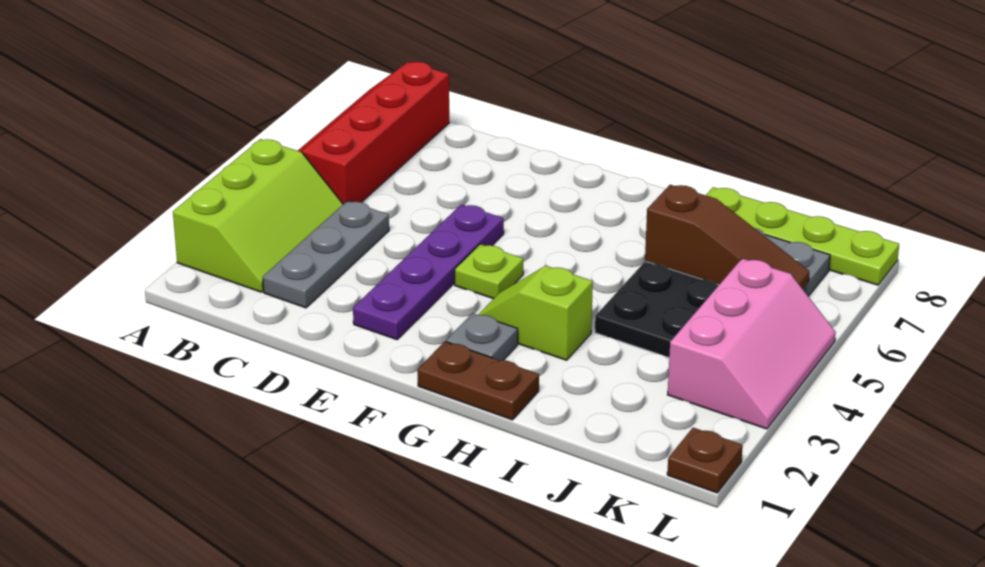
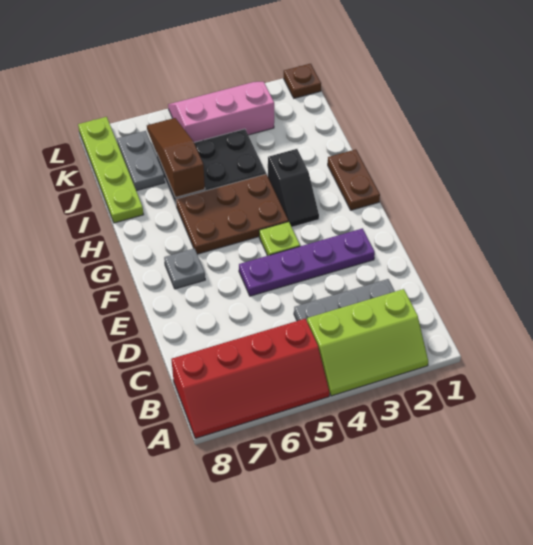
lime 2x3 slope [173,139,343,292] -> lime 2x3 slope turned to [307,289,428,396]
grey 1x1 plate [446,313,518,361] -> grey 1x1 plate moved to [164,248,205,289]
lime 1x2 slope [478,266,593,360] -> black 1x2 slope [268,149,319,227]
none -> brown 2x3 plate [176,174,288,254]

